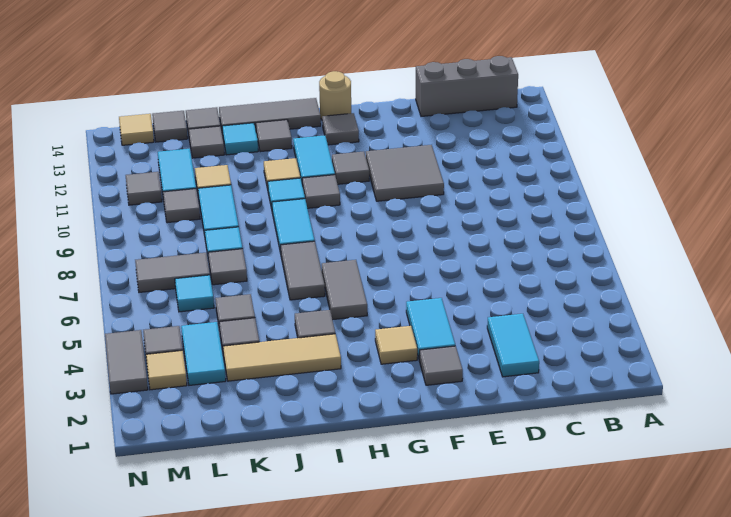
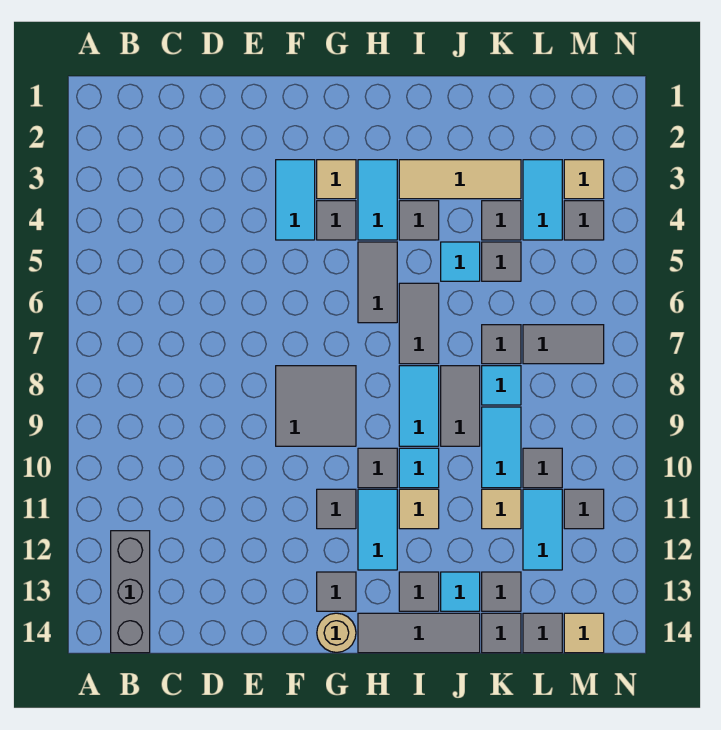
grey 1x3 brick [416,56,518,116] -> grey 1x3 brick turned to [111,531,150,653]
cyan 1x2 tile [487,314,539,377] -> cyan 1x2 tile moved to [358,160,397,240]
grey 2x2 tile [366,145,444,201] -> grey 2x2 tile moved to [276,366,356,446]
grey 1x1 tile [419,346,463,385] -> grey 1x1 tile moved to [317,201,356,240]
cyan 1x1 tile [175,275,214,312] -> cyan 1x1 tile moved to [441,242,480,281]
grey 1x2 tile [105,330,148,394] -> grey 1x2 tile moved to [441,366,480,446]

